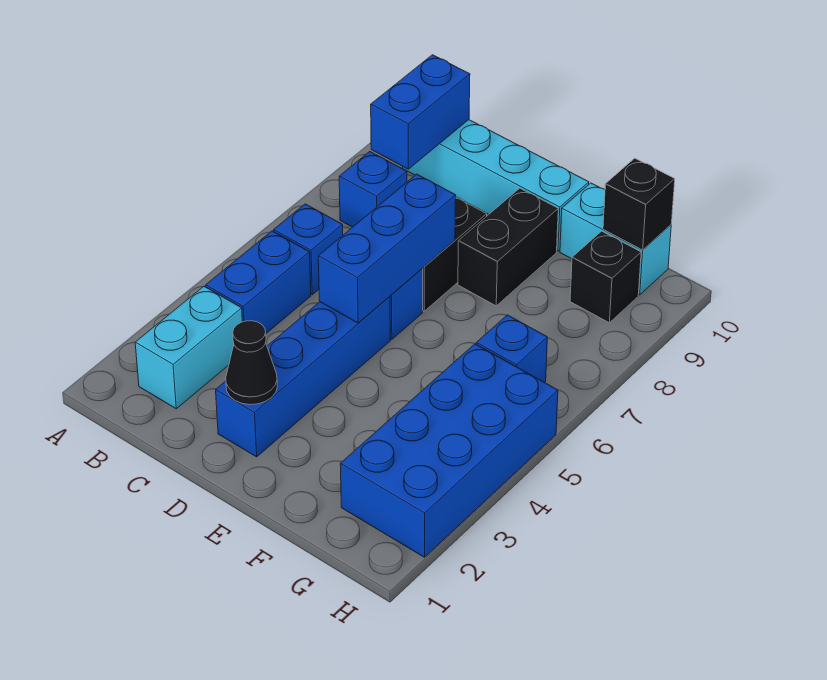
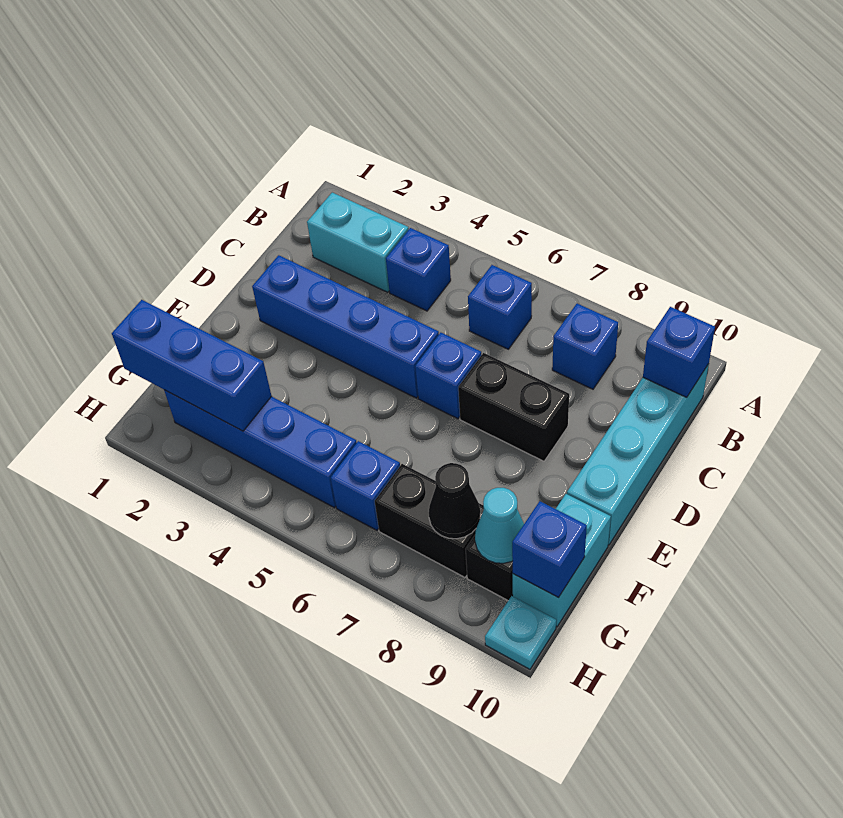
blue 1x2 brick [206,231,311,333] -> blue 1x1 brick [386,228,451,311]
blue 1x2 brick [371,55,470,169] -> blue 1x1 brick [643,307,715,397]
black 1x1 cone [226,321,277,405] -> black 1x1 cone moved to [429,463,480,539]
blue 1x3 brick [318,174,456,323] -> blue 1x3 brick moved to [112,300,271,431]
black 1x2 brick [458,188,558,306] -> black 1x2 brick moved to [375,464,484,577]
blue 2x4 brick [340,344,558,557] -> blue 1x4 brick [164,390,357,508]
none -> cyan 1x1 cone [475,488,524,563]
black 1x1 brick [603,158,675,250] -> blue 1x1 brick [512,501,587,598]
none -> cyan 1x1 plate [485,596,556,669]

